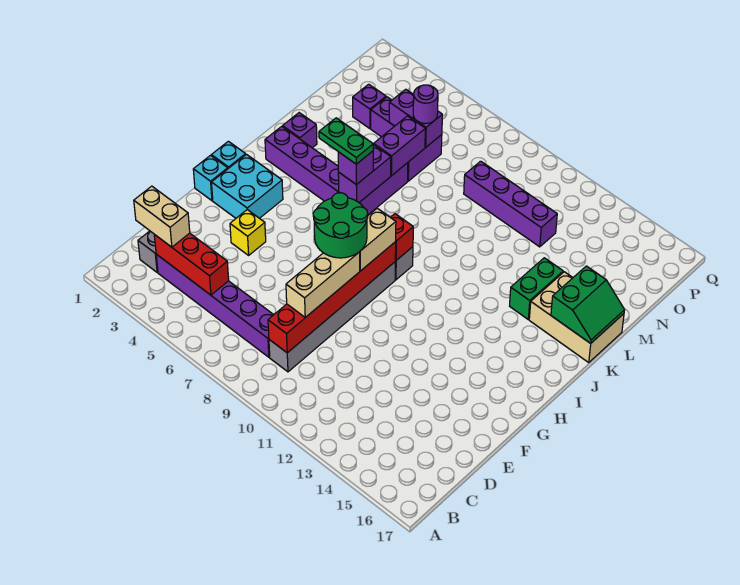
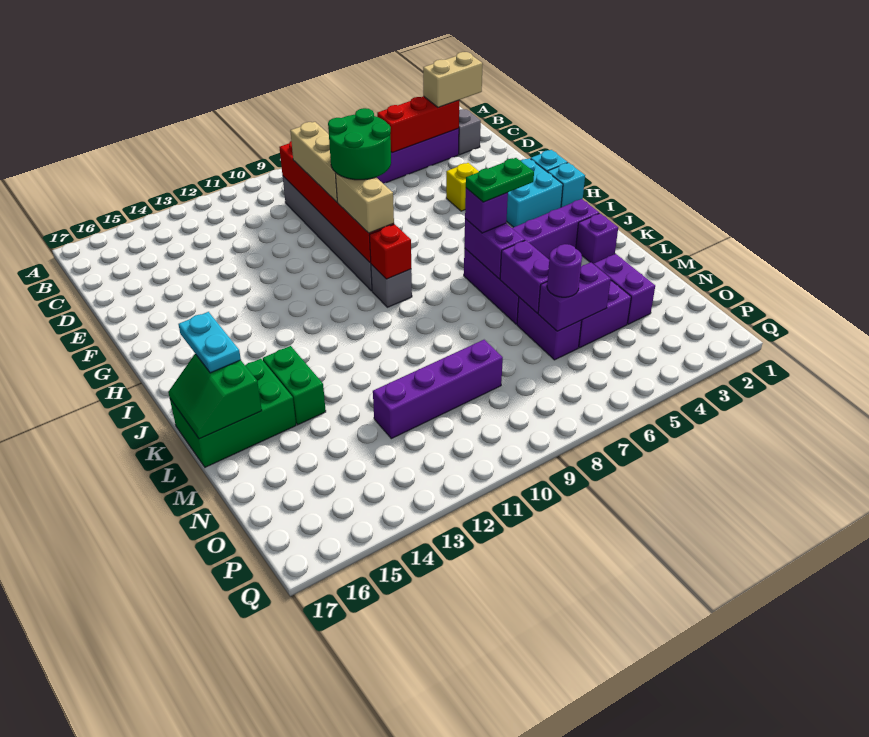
none -> cyan 1x2 plate [179,312,241,373]
tan 2x3 brick [529,272,624,362] -> green 2x3 brick [170,359,296,467]
purple 1x1 brick [353,84,386,129] -> purple 1x2 brick [593,254,655,324]

